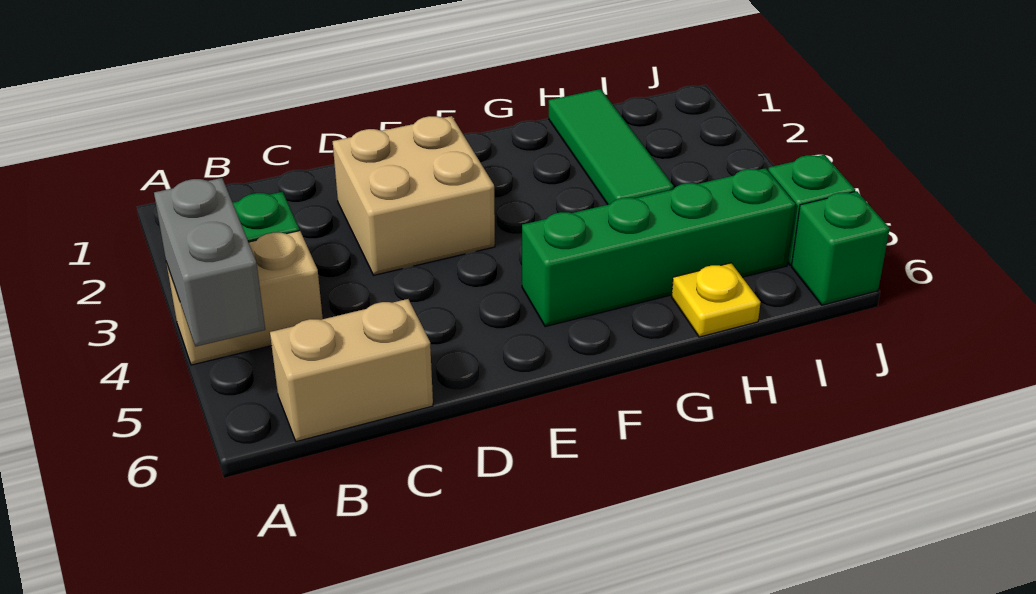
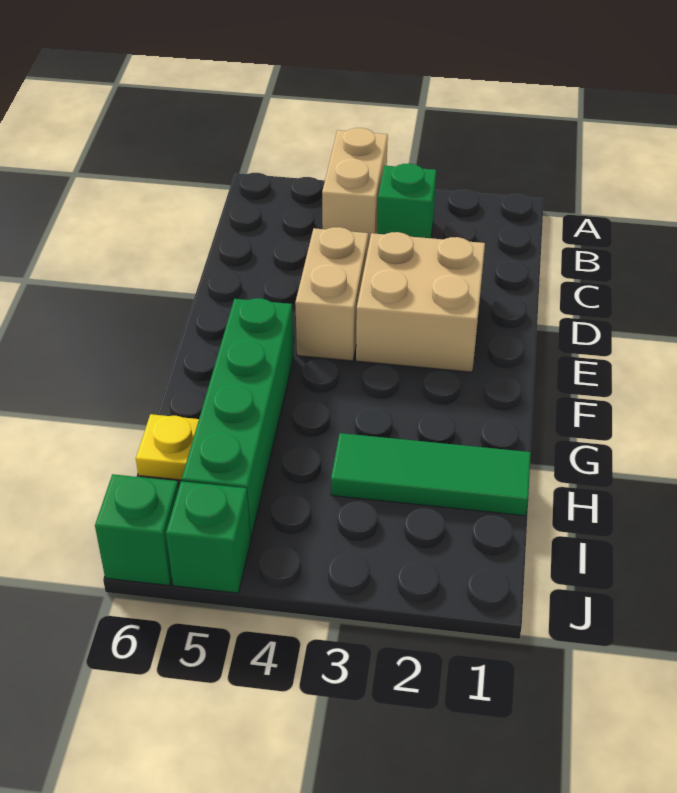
grey 1x2 brick [154,178,265,347] -> none
tan 1x2 brick [270,299,433,442] -> tan 1x2 brick moved to [295,227,368,361]

